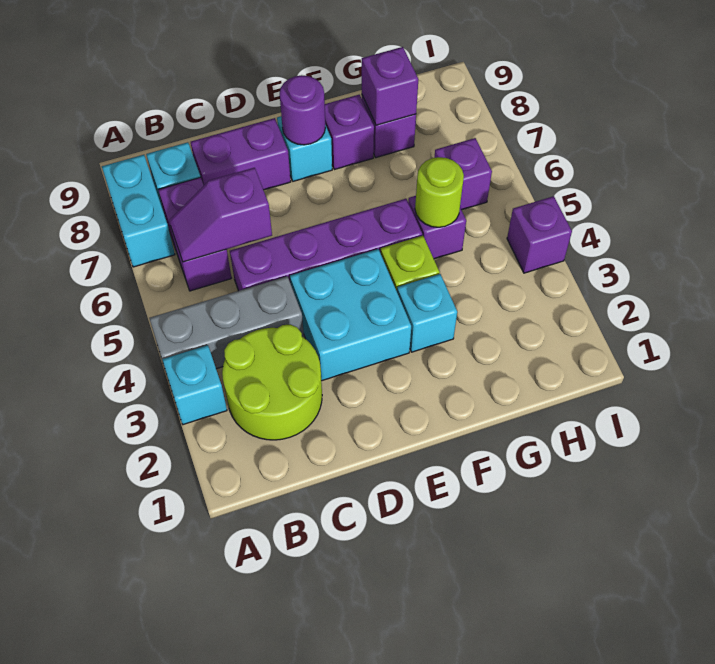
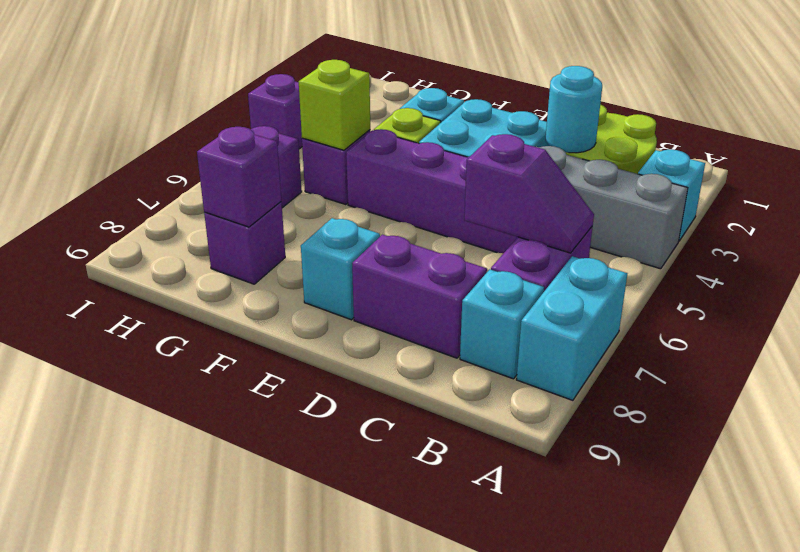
none -> cyan 1x1 round brick [546,66,602,153]
purple 1x1 round brick [280,76,325,145] -> none
purple 1x1 brick [325,95,374,170] -> none
lime 1x1 round brick [415,157,464,227] -> lime 1x1 brick [299,60,370,150]

